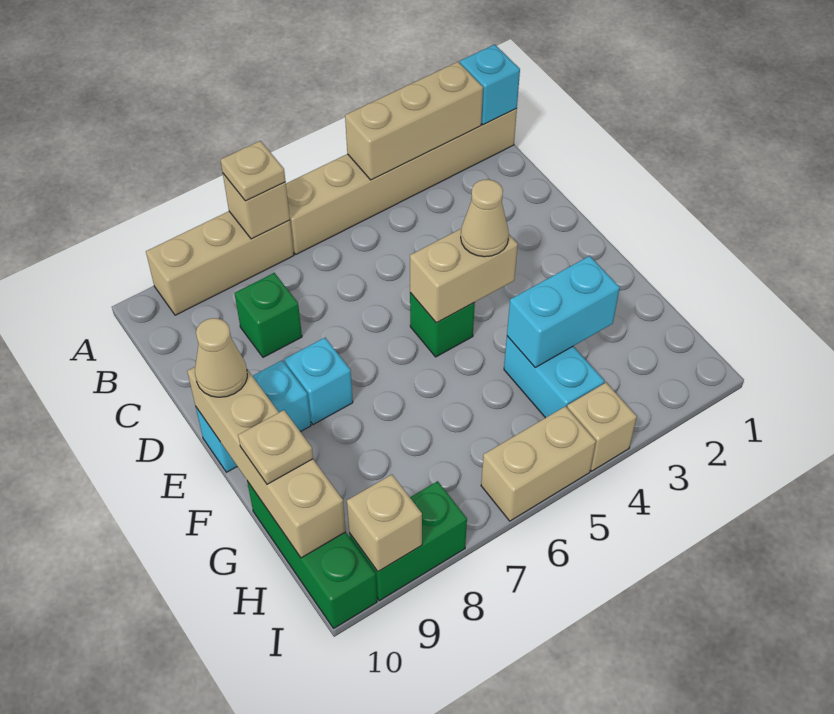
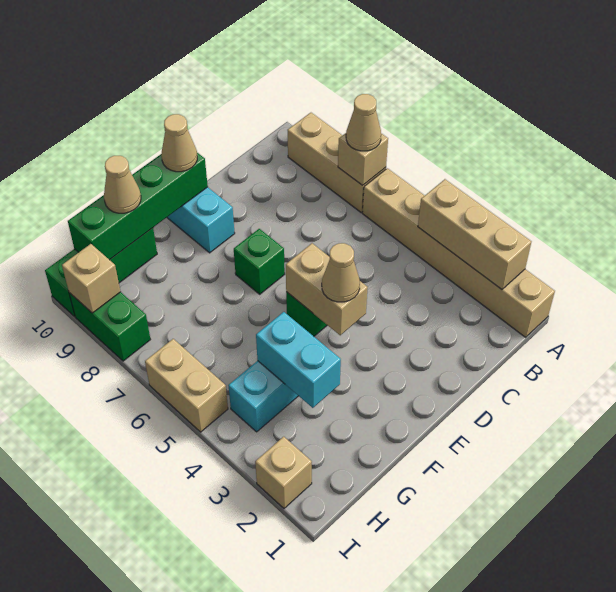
cyan 1x1 brick [460,45,520,125] -> none
tan 1x1 plate [221,141,285,201] -> tan 1x1 cone [346,94,381,151]
green 1x1 brick [235,273,302,357] -> green 1x1 brick moved to [234,229,285,294]
cyan 1x1 brick [284,338,353,425] -> none
tan 1x4 brick [187,367,346,558] -> green 1x4 brick [68,153,208,260]
tan 1x1 plate [238,410,313,484] -> tan 1x1 cone [104,156,141,213]
tan 1x1 brick [567,383,637,471] -> tan 1x1 brick moved to [255,437,312,508]

